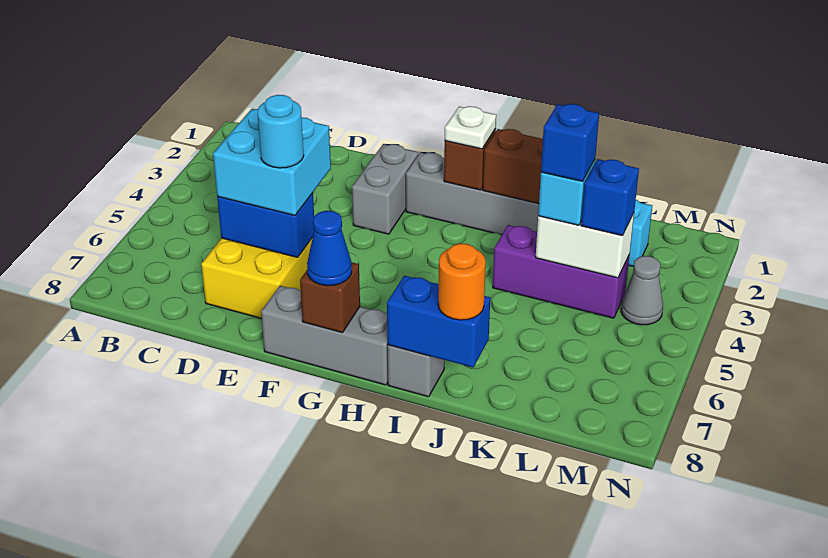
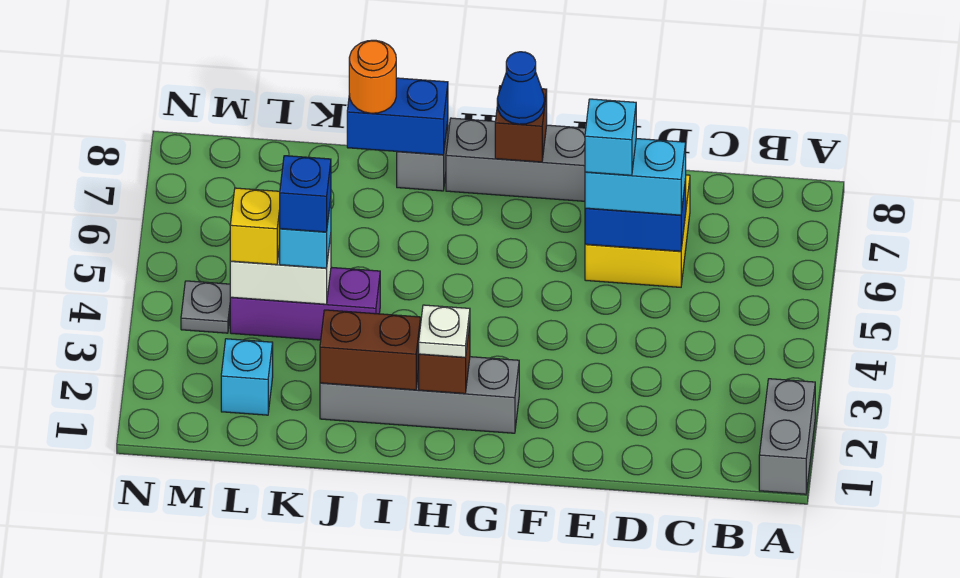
cyan 2x2 brick [213,108,331,215] -> cyan 1x2 brick [585,139,686,215]
cyan 1x1 round brick [258,95,304,168] -> cyan 1x1 brick [585,99,636,175]
grey 1x2 brick [352,144,418,234] -> grey 1x2 brick moved to [759,379,815,494]
blue 1x1 brick [581,159,639,236] -> yellow 1x1 brick [230,188,280,265]
grey 1x1 cone [621,256,663,325] -> grey 1x1 plate [181,281,231,333]

